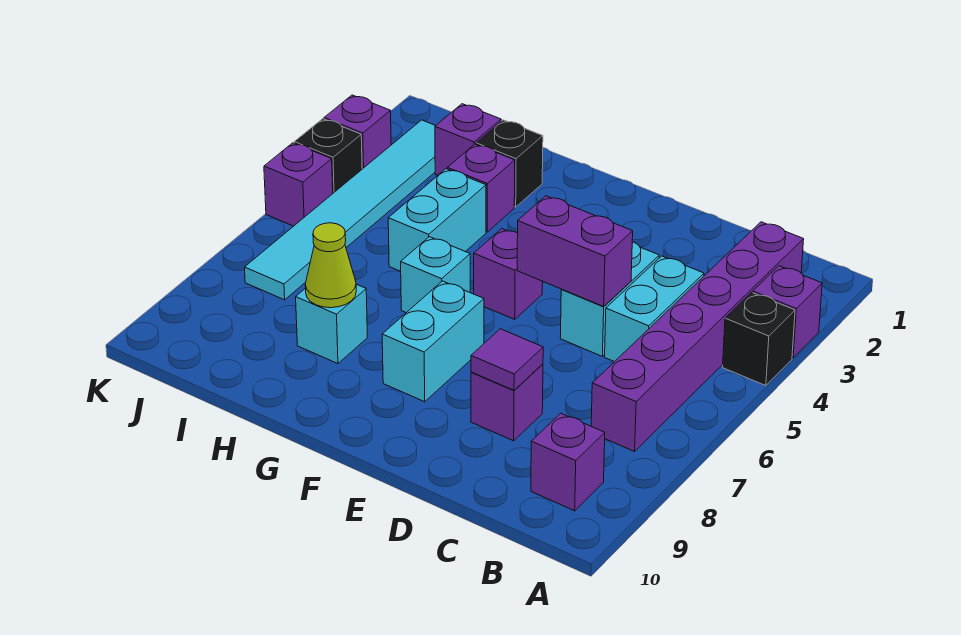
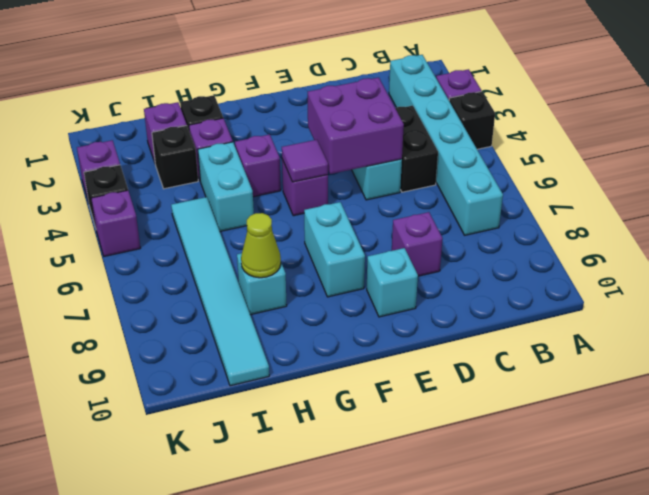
purple 1x6 brick [591,222,804,451] -> cyan 1x6 brick [389,55,503,235]
purple 1x1 brick [531,413,605,511] -> purple 1x1 brick moved to [235,135,281,197]
cyan 1x2 brick [605,256,704,362] -> black 1x2 brick [395,106,438,192]
purple 1x2 brick [517,196,633,306] -> purple 2x2 brick [308,78,404,174]
purple 1x1 tile [471,329,543,390] -> purple 1x1 tile moved to [282,140,328,182]
cyan 1x1 brick [401,237,470,313] -> cyan 1x1 brick moved to [367,248,418,317]
none -> black 1x1 brick [152,126,198,189]
cyan 1x6 tile [245,120,435,300] -> cyan 1x6 tile moved to [171,197,269,386]

